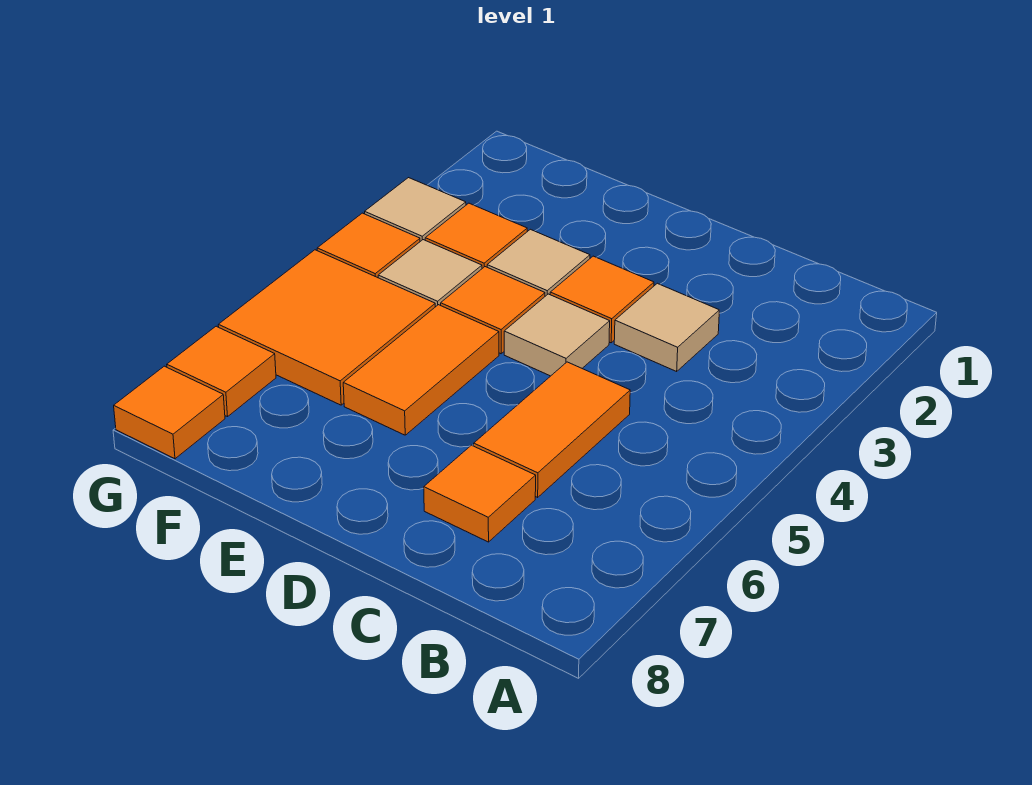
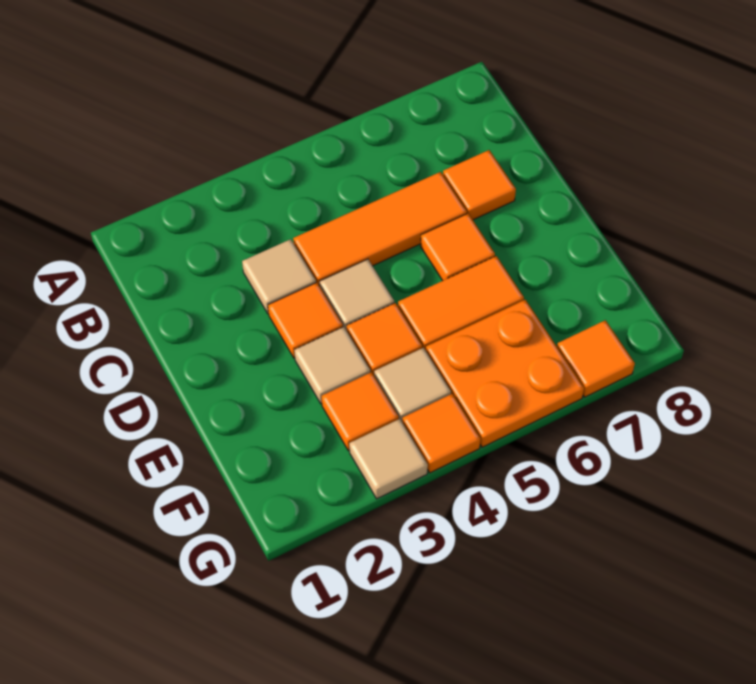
orange 1x2 tile [474,362,630,497] -> orange 1x3 tile [293,172,467,286]
orange 2x2 tile [218,250,435,405] -> orange 2x2 plate [426,300,584,447]
orange 1x1 tile [114,366,225,459] -> orange 1x1 tile moved to [421,214,495,281]

